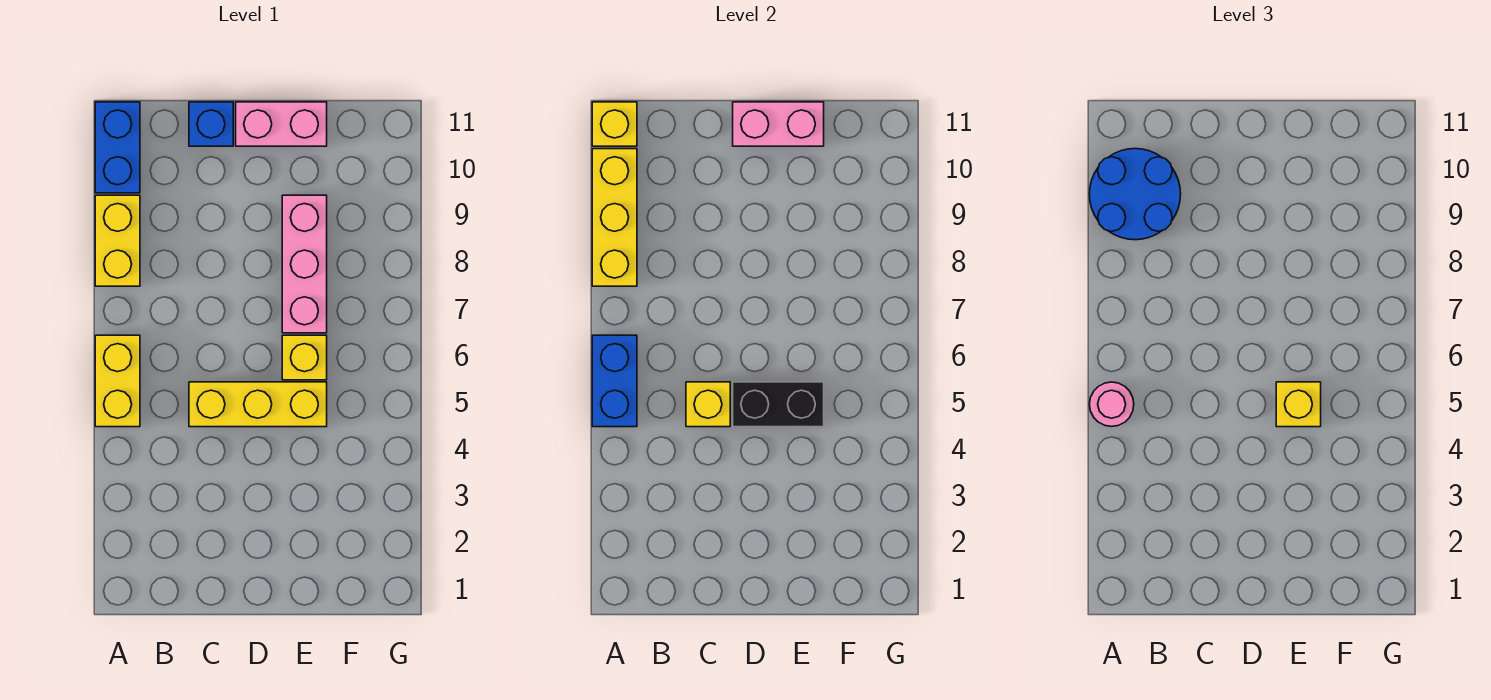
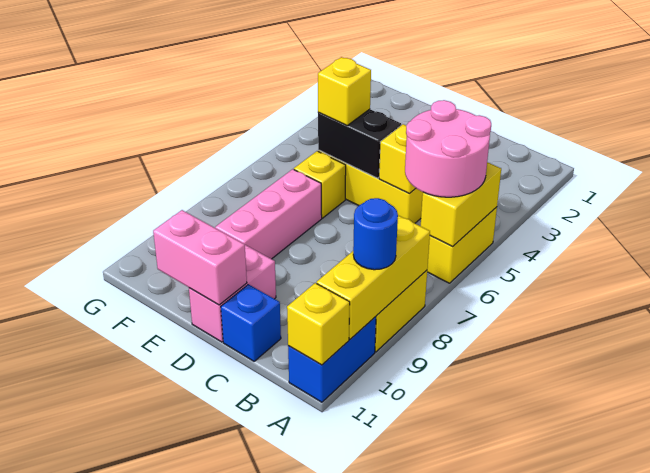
blue 1x2 brick [592,335,637,427] -> yellow 1x2 brick [421,162,501,247]
pink 1x1 round brick [1089,382,1134,427] -> pink 2x2 round brick [405,100,491,197]
blue 2x2 round brick [1089,149,1181,240] -> blue 1x1 round brick [353,198,398,270]
pink 1x2 brick [236,102,327,146] -> pink 1x2 brick turned to [189,245,276,342]

